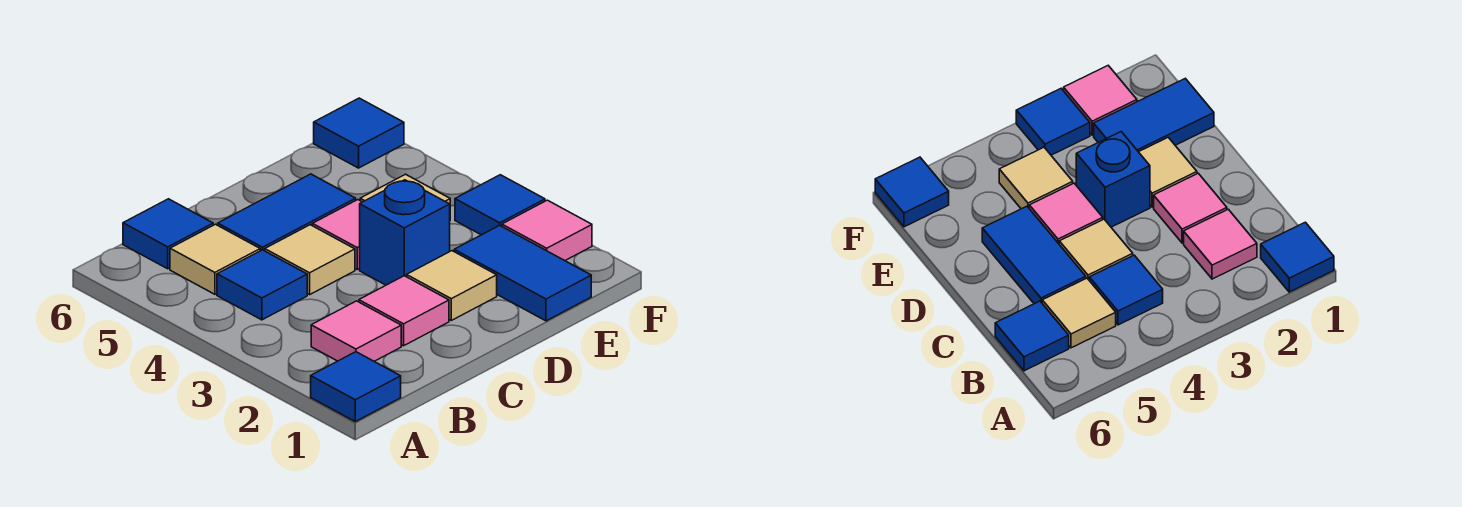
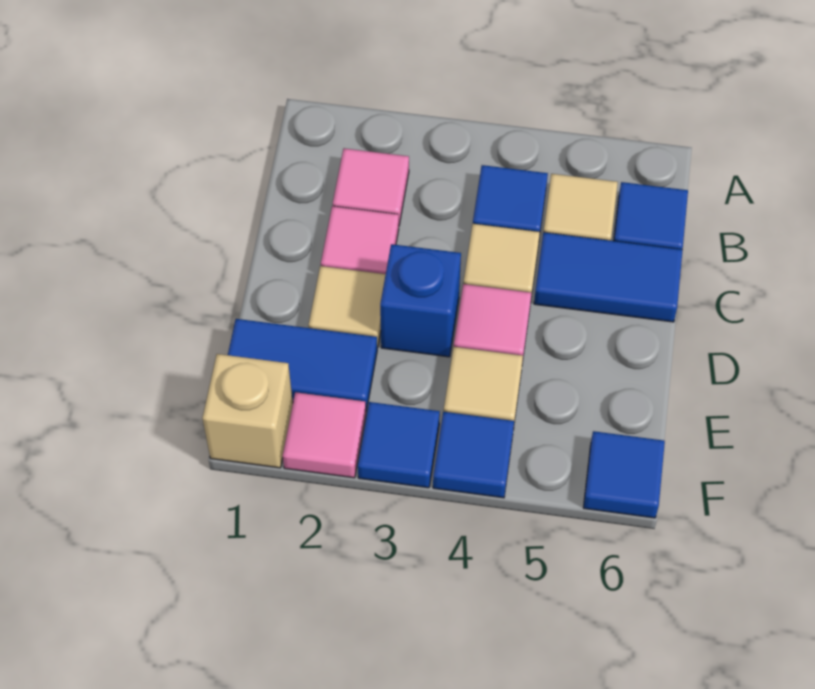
blue 1x1 tile [311,352,401,422] -> blue 1x1 tile moved to [433,412,514,498]
blue 1x2 tile [218,174,356,251] -> blue 1x2 tile turned to [534,232,683,322]
none -> tan 1x1 brick [202,354,293,468]

